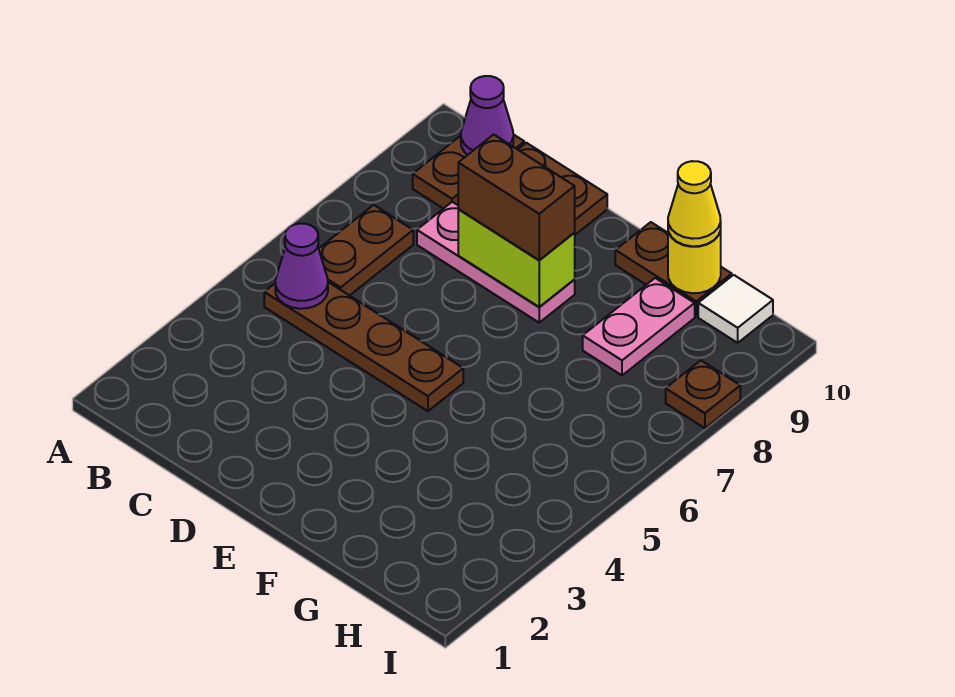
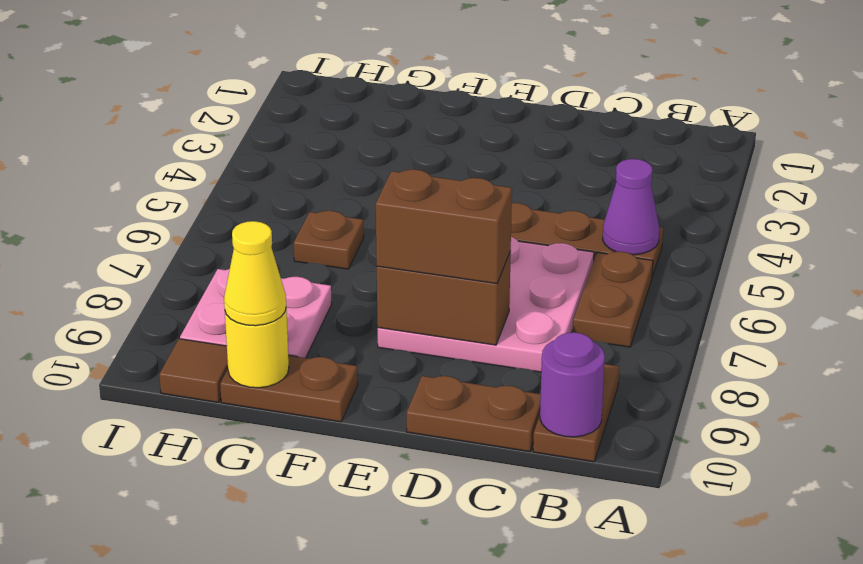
purple 1x1 cone [461,76,513,155] -> purple 1x1 round brick [540,332,605,437]
pink 1x3 plate [417,202,575,322] -> pink 3x3 plate [378,237,594,372]
lime 1x2 brick [458,210,575,307] -> brown 1x2 brick [377,251,511,345]
pink 1x2 plate [583,278,695,375] -> pink 2x2 plate [180,269,332,358]
white 1x1 tile [698,275,773,343] -> brown 1x1 tile [159,339,228,402]
brown 1x1 plate [666,360,740,428] -> brown 1x1 plate moved to [294,211,364,269]

